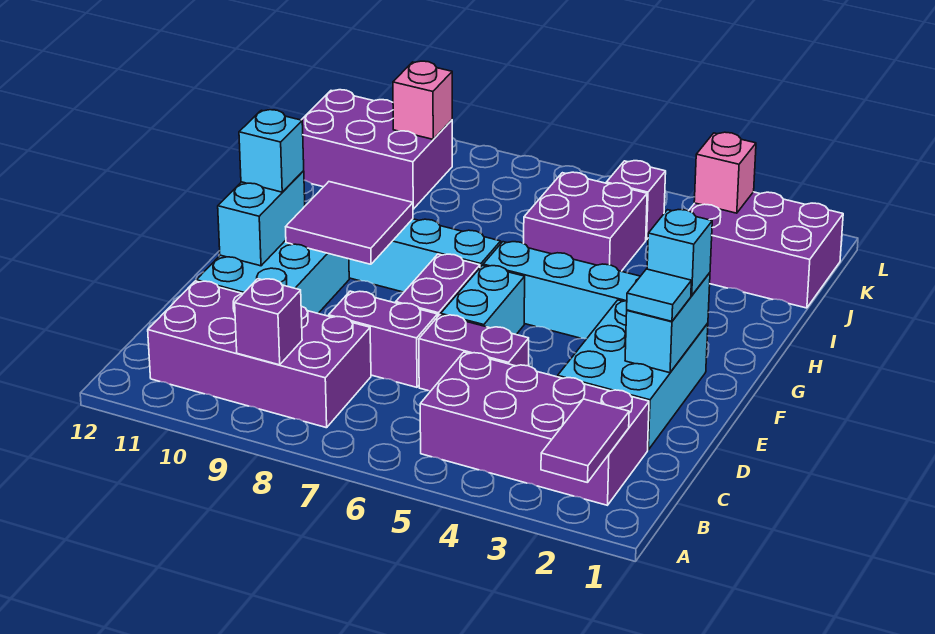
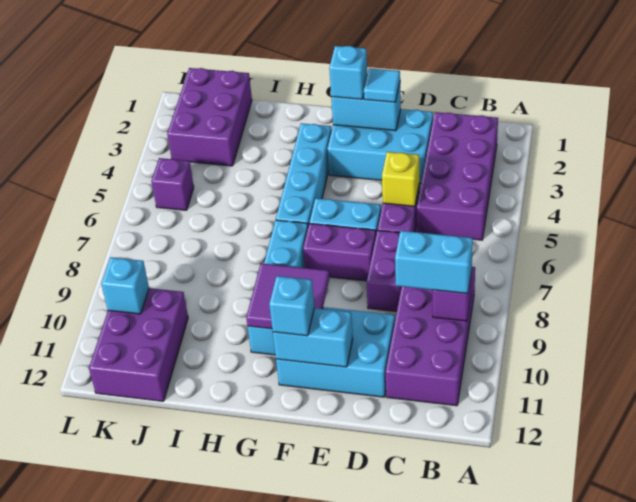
purple 1x2 tile [541,399,629,483] -> none
none -> cyan 1x2 brick [395,231,473,293]
none -> yellow 1x1 brick [382,152,420,206]
purple 2x2 brick [524,172,647,271] -> none
pink 1x1 brick [694,132,756,213] -> none
pink 1x1 brick [393,61,452,139] -> cyan 1x1 brick [101,257,149,314]

